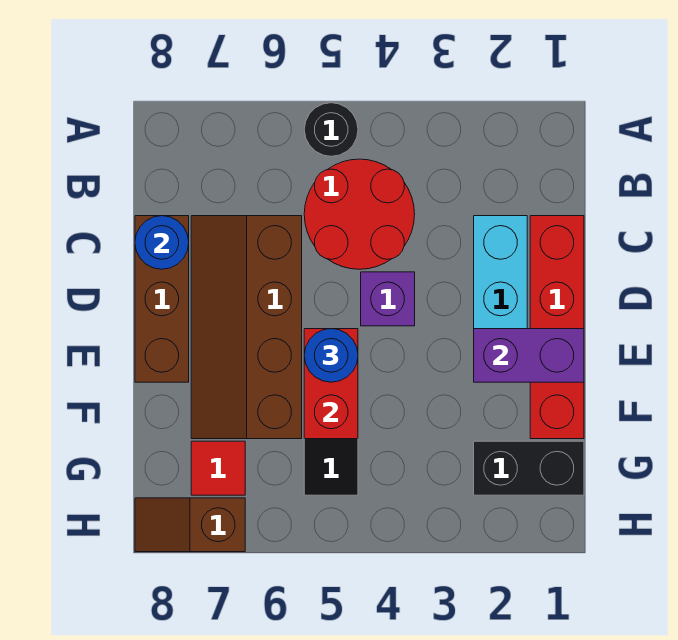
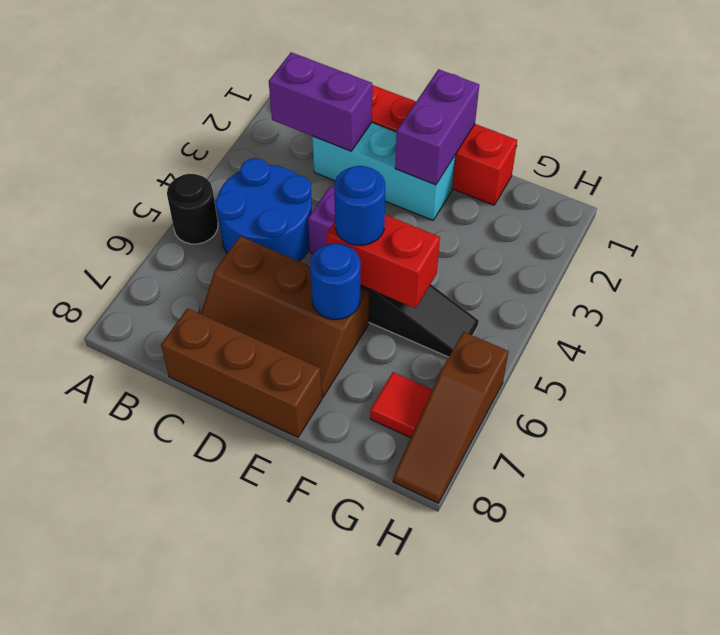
none -> purple 1x2 brick [269,52,372,151]
red 2x2 round brick [304,159,415,269] -> blue 2x2 round brick [216,158,312,261]
brown 2x4 slope [191,216,302,439] -> brown 2x3 slope [201,236,369,397]
blue 1x1 round brick [135,216,189,269] -> blue 1x1 round brick moved to [310,243,360,319]
black 1x2 brick [474,441,584,495] -> none
brown 1x2 slope [135,498,245,552] -> brown 1x3 slope [393,332,509,503]

